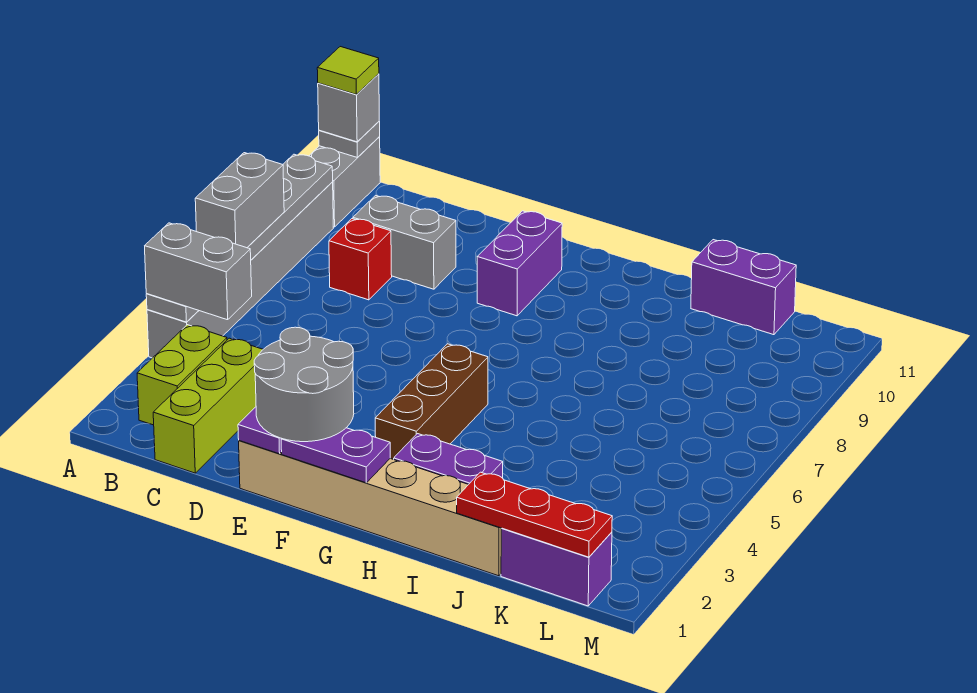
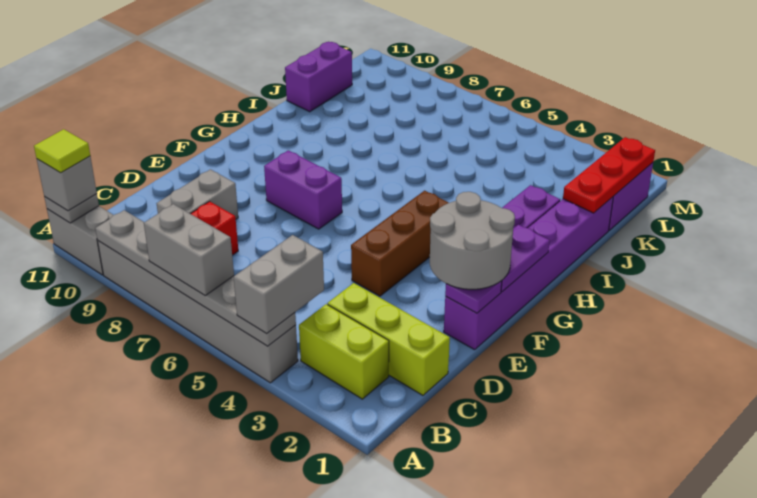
tan 1x6 brick [239,441,502,576] -> purple 1x6 brick [444,197,613,350]
purple 1x2 brick [477,211,562,316] -> purple 1x2 brick moved to [264,150,342,229]
brown 1x3 brick [375,344,488,459] -> brown 1x3 brick turned to [351,191,449,296]

